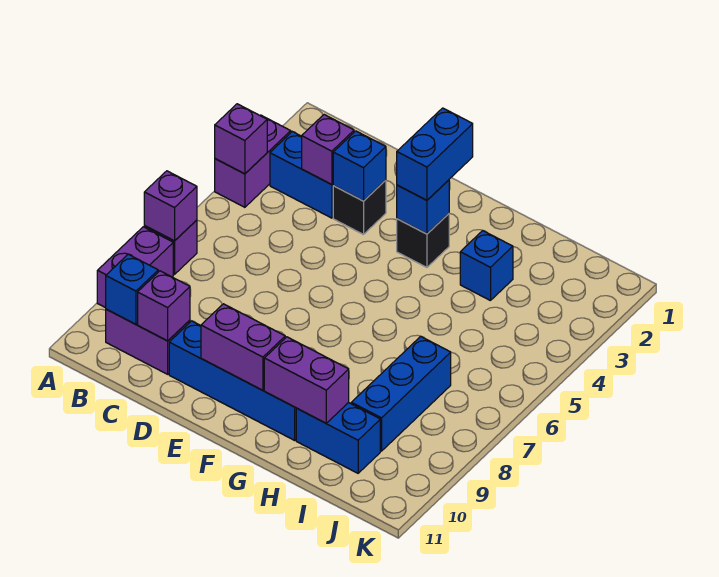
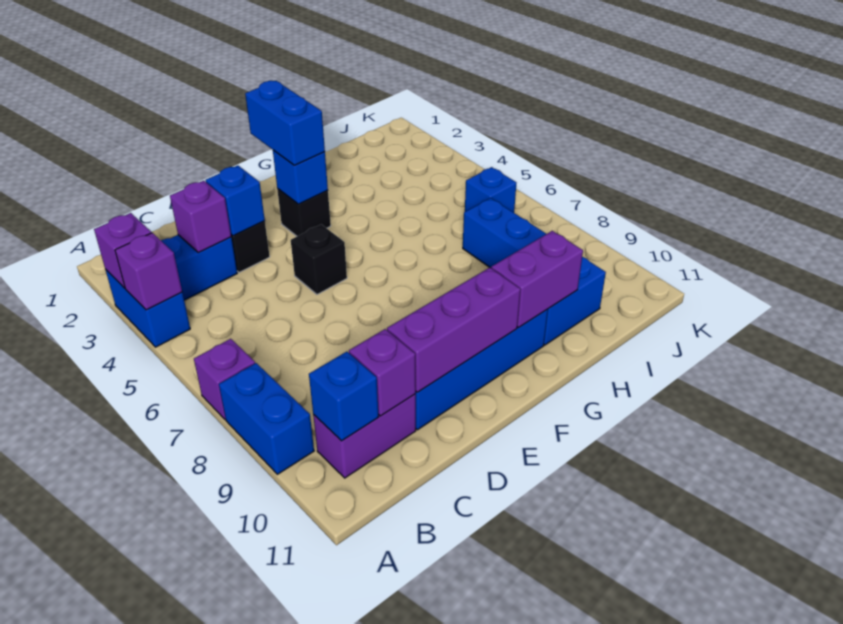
purple 1x2 brick [215,115,291,207] -> blue 1x2 brick [105,269,190,347]
purple 1x1 brick [144,171,197,241] -> purple 1x1 brick moved to [94,213,151,288]
purple 1x2 brick [97,227,173,308] -> blue 1x2 brick [219,363,314,474]
none -> black 1x1 brick [291,224,347,294]
purple 1x2 brick [201,304,285,390] -> purple 1x3 brick [387,267,520,392]
blue 1x1 brick [460,231,513,301] -> blue 1x1 brick moved to [465,167,516,213]

